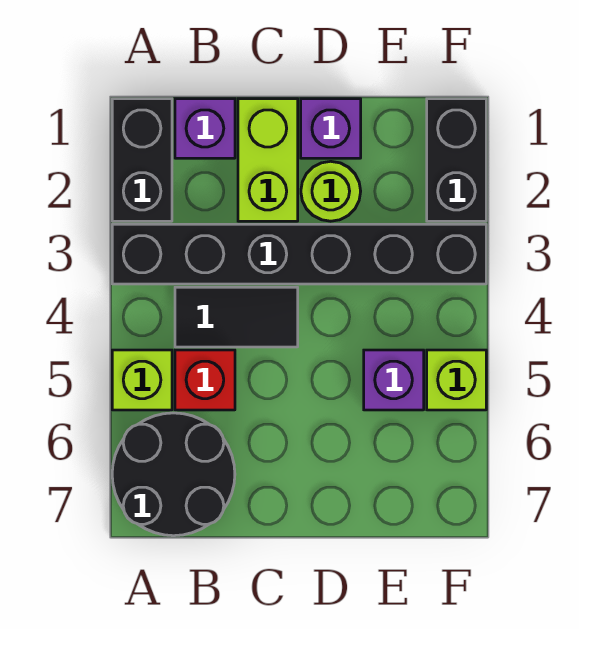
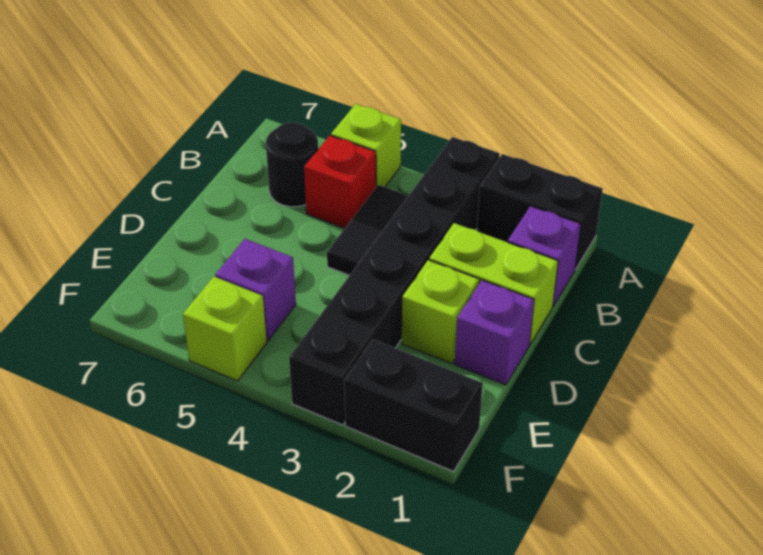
black 2x2 round brick [112,413,235,536] -> black 1x1 round brick [266,122,318,207]
lime 1x1 round brick [301,161,361,221] -> lime 1x1 brick [402,260,479,364]

